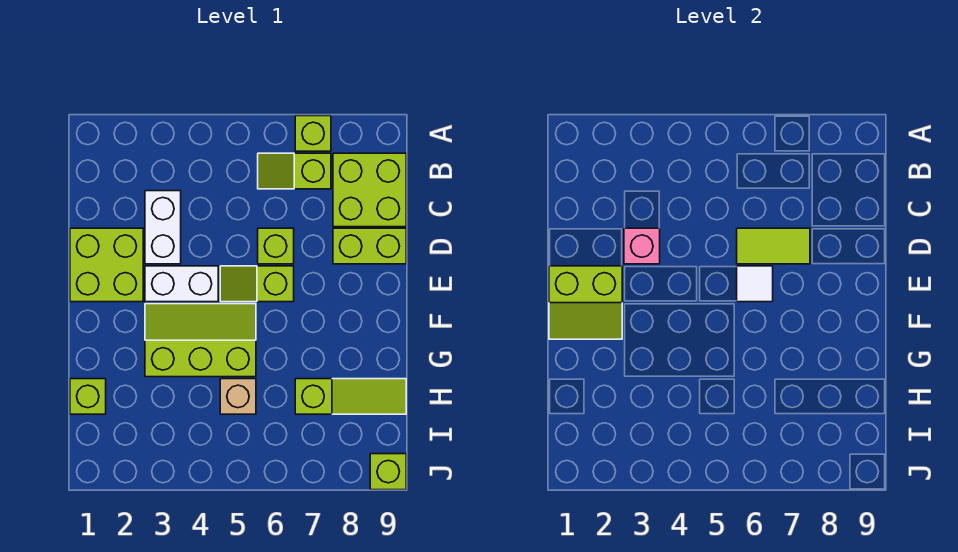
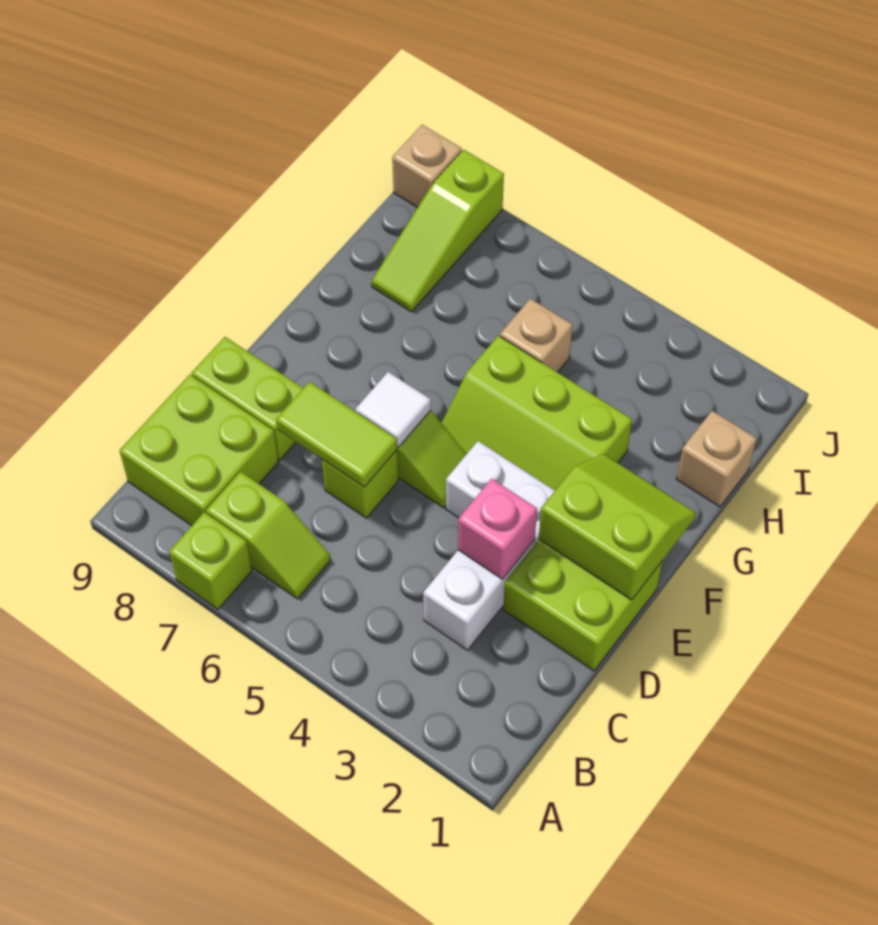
lime 1x1 brick [70,379,106,414] -> tan 1x1 brick [676,411,757,507]
lime 1x3 slope [295,379,406,414] -> lime 1x3 slope turned to [372,150,504,312]
lime 1x1 brick [370,454,406,490] -> tan 1x1 brick [392,125,462,208]

